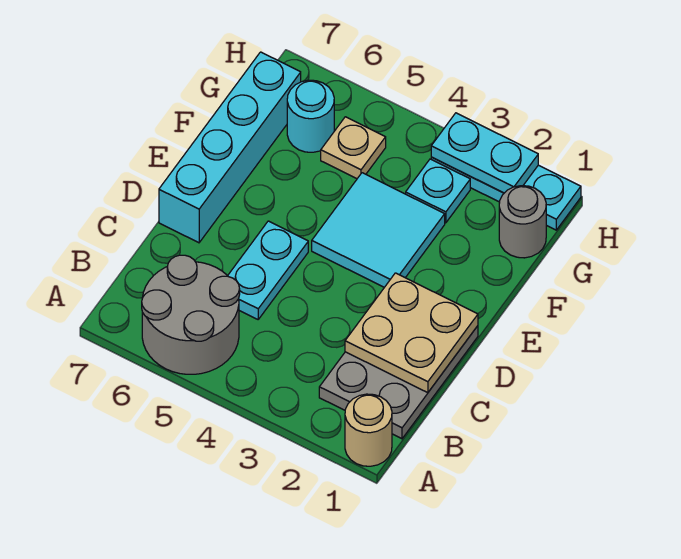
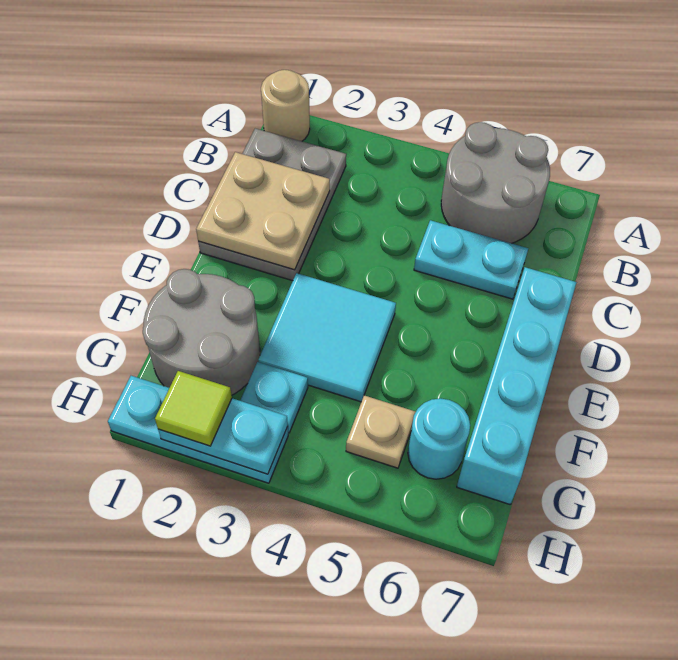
cyan 1x2 plate [228,221,308,319] -> cyan 1x2 plate turned to [414,220,528,299]
grey 1x1 round brick [499,186,546,258] -> grey 2x2 round brick [143,269,260,395]
none -> lime 1x1 tile [155,371,232,446]

